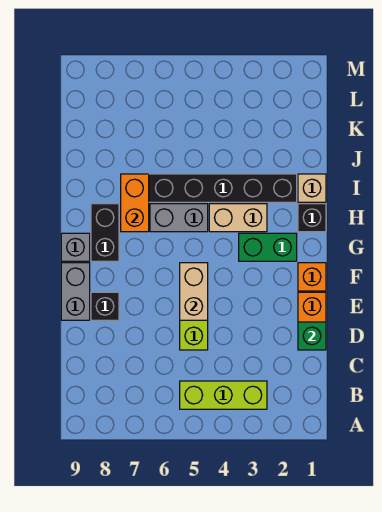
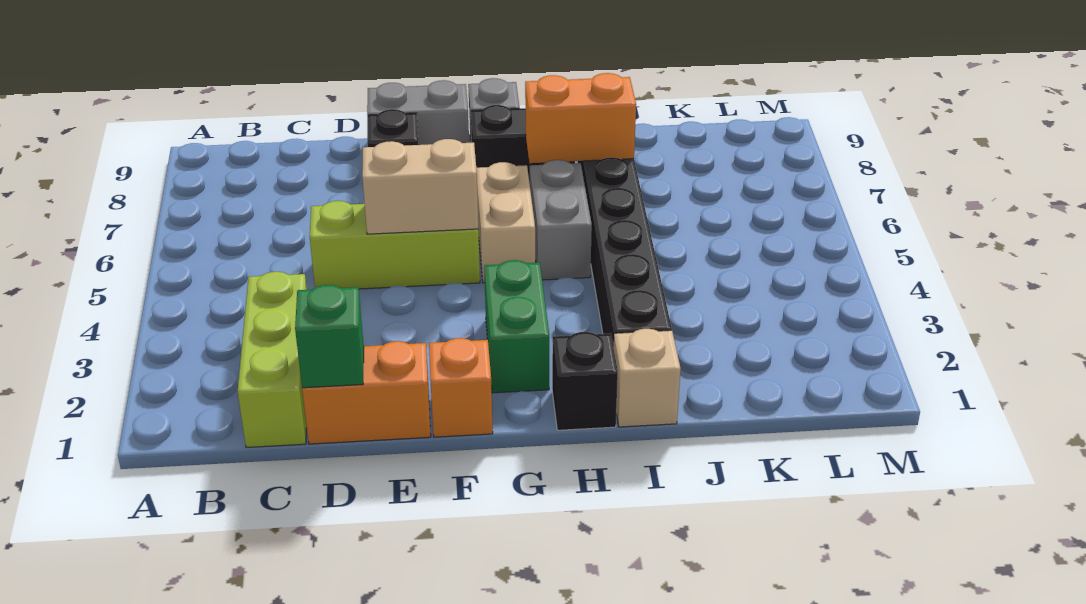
lime 1x3 brick [180,381,267,409] -> lime 1x3 brick moved to [238,272,307,447]
tan 1x2 brick [209,204,267,232] -> tan 1x2 brick moved to [476,162,535,283]

